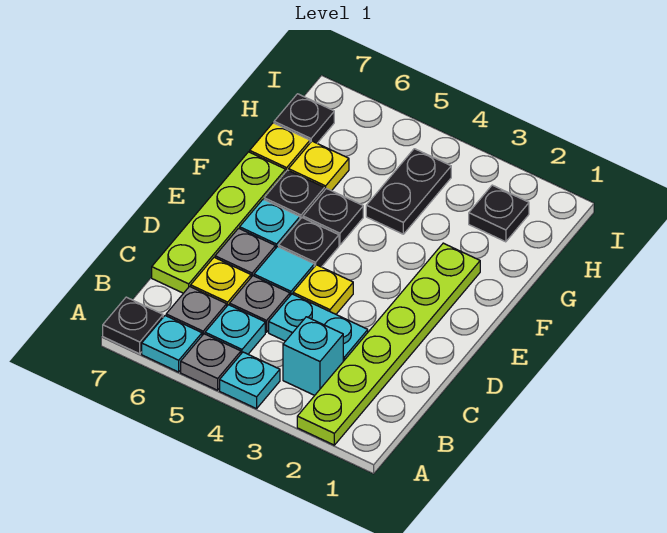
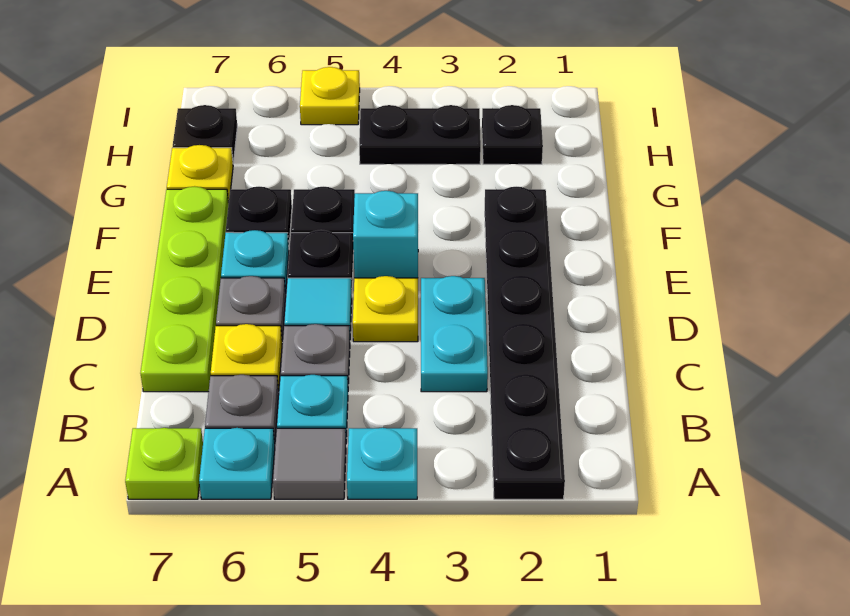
lime 1x6 plate [297,243,480,445] -> black 1x6 plate [485,187,565,499]
grey 1x1 plate [181,334,241,390] -> grey 1x1 tile [273,428,346,499]
black 1x1 plate [103,297,163,354] -> lime 1x1 plate [125,428,203,499]
cyan 1x1 brick [283,317,343,395] -> cyan 1x1 brick moved to [353,191,418,278]
cyan 1x2 plate [269,294,368,361] -> cyan 1x2 plate turned to [421,276,488,392]
black 1x2 plate [366,149,451,234] -> black 1x2 plate turned to [359,105,481,164]
yellow 1x1 plate [289,141,349,191] -> yellow 1x1 plate moved to [300,67,360,125]

